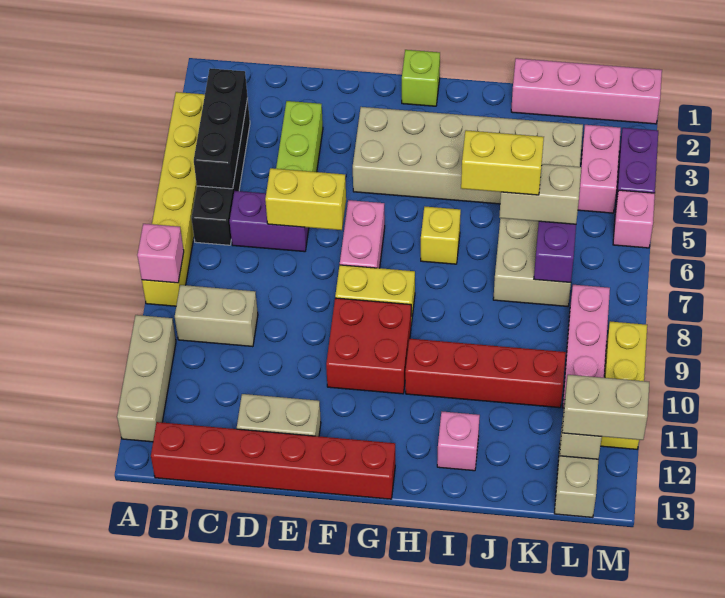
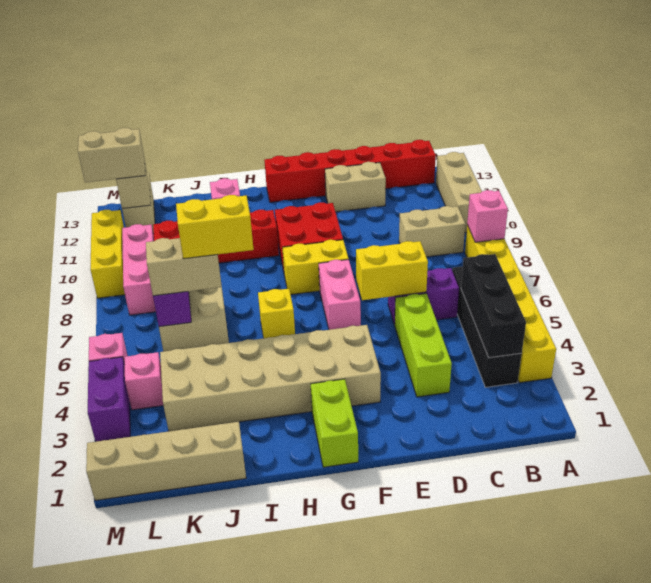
lime 1x1 brick [402,50,440,106] -> lime 1x2 brick [311,379,358,467]
pink 1x4 brick [511,58,662,124] -> tan 1x4 brick [86,422,246,500]
pink 1x2 brick [578,125,621,213] -> pink 1x1 brick [124,352,163,410]

